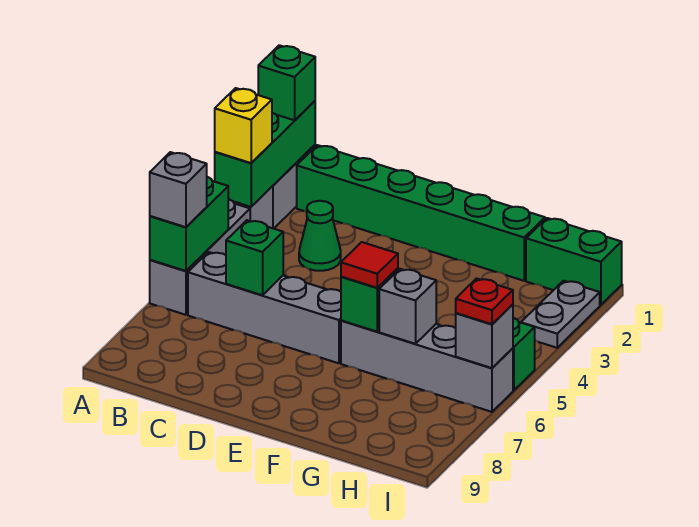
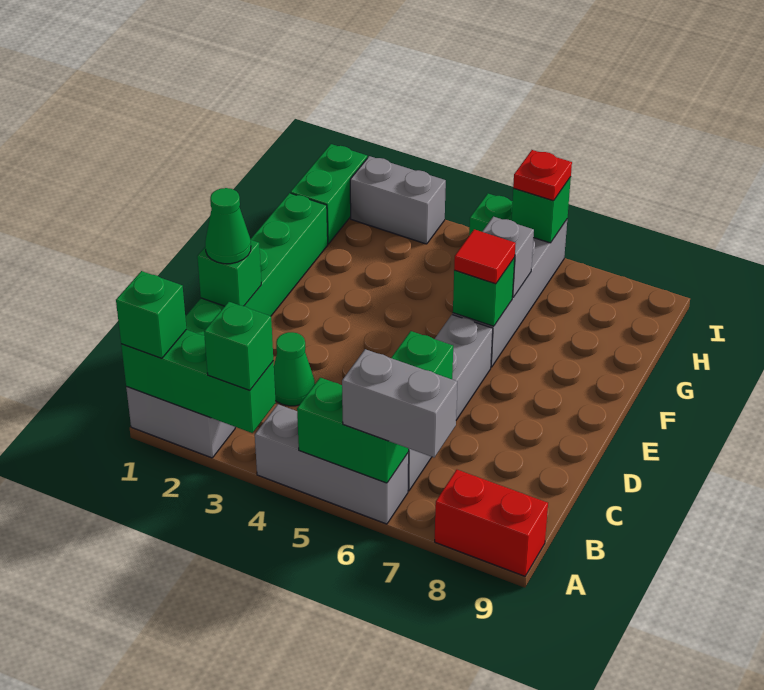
yellow 1x1 brick [215,88,272,163] -> green 1x1 brick [204,302,273,390]
grey 1x1 brick [150,152,207,227] -> grey 1x2 brick [342,349,457,457]
none -> red 1x2 brick [435,470,548,576]
none -> green 1x1 brick [197,240,261,306]
none -> green 1x1 cone [205,188,251,264]
grey 1x2 plate [521,281,600,348] -> grey 1x2 brick [350,156,446,244]
grey 1x1 brick [456,304,513,368] -> green 1x1 brick [511,177,571,243]

